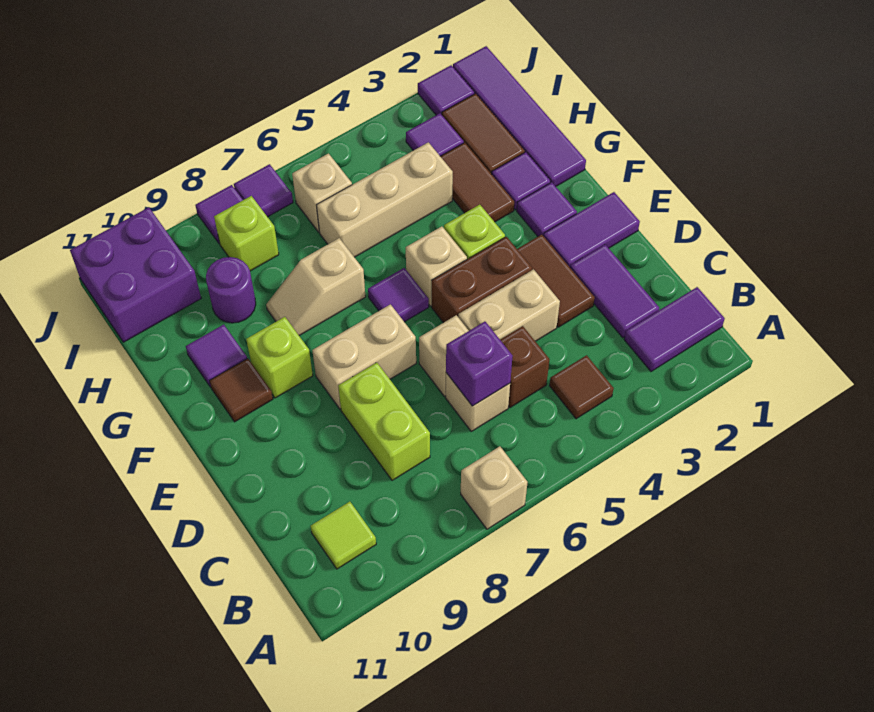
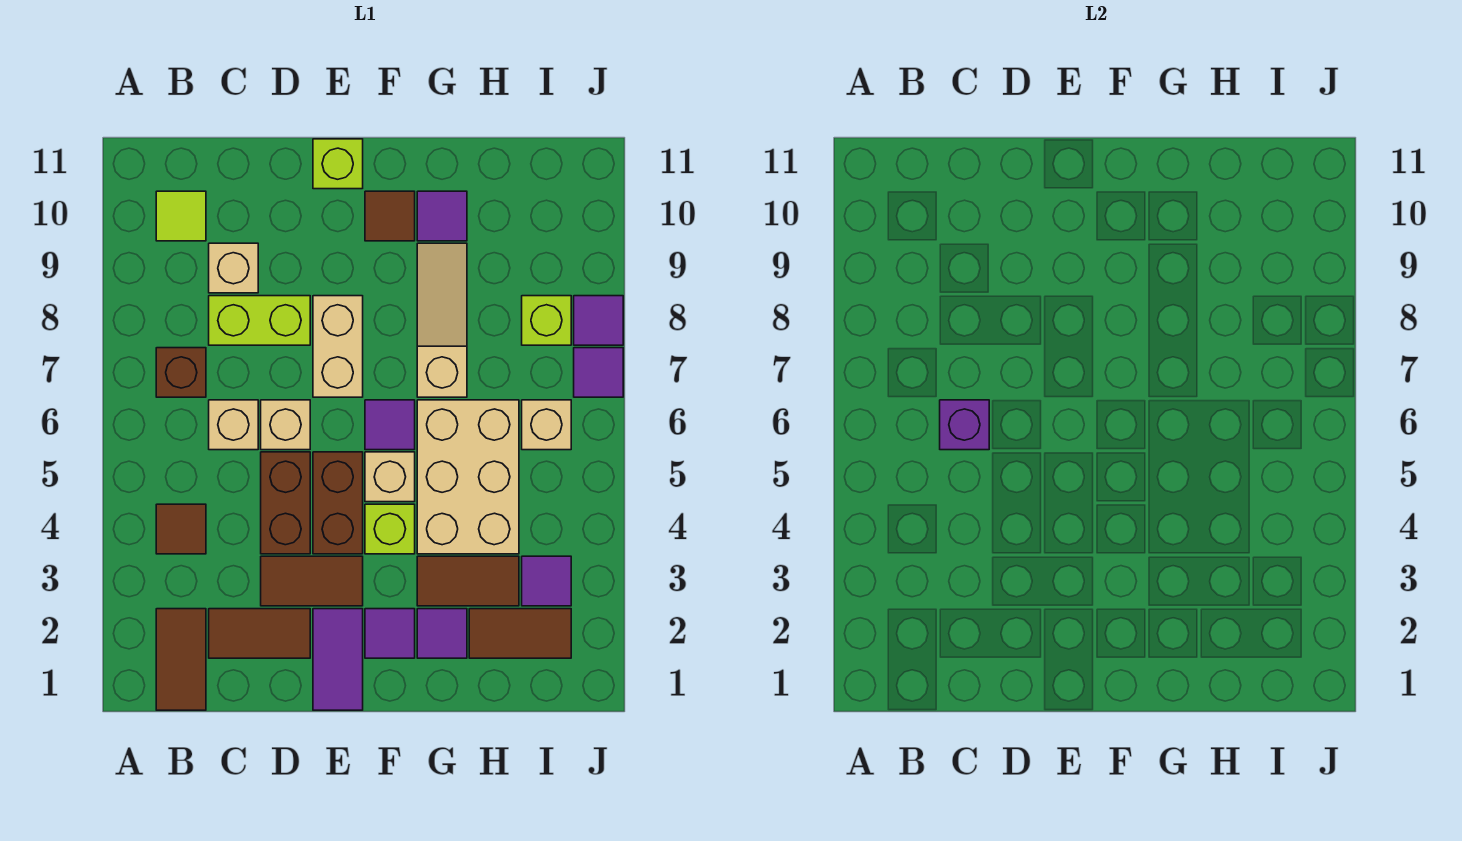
tan 1x1 brick [461,446,528,529] -> tan 1x1 brick moved to [209,243,258,293]
purple 1x2 tile [624,287,725,372] -> brown 1x2 tile [156,609,206,710]
purple 1x2 tile [570,245,659,338] -> brown 1x2 tile [209,609,310,658]
brown 1x1 brick [500,326,550,408] -> brown 1x1 brick moved to [156,348,206,397]
tan 1x2 brick [458,269,560,341] -> brown 1x2 brick [261,452,310,554]
lime 1x1 brick [246,317,313,398] -> lime 1x1 brick moved to [313,139,363,189]
purple 1x4 tile [453,46,586,186] -> none
tan 1x2 slope [266,238,365,336] -> tan 1x3 slope [417,243,467,397]
tan 1x3 brick [317,142,453,257] -> tan 2x3 brick [417,400,519,554]
purple 1x1 round brick [206,257,256,323] -> none
purple 2x2 brick [70,207,201,342] -> none
purple 1x1 tile [418,65,475,115] -> none

